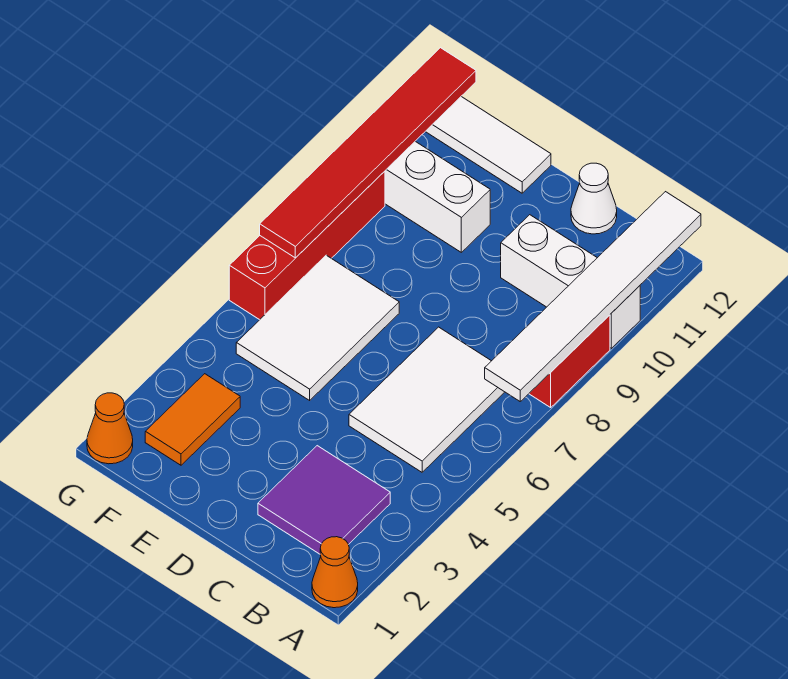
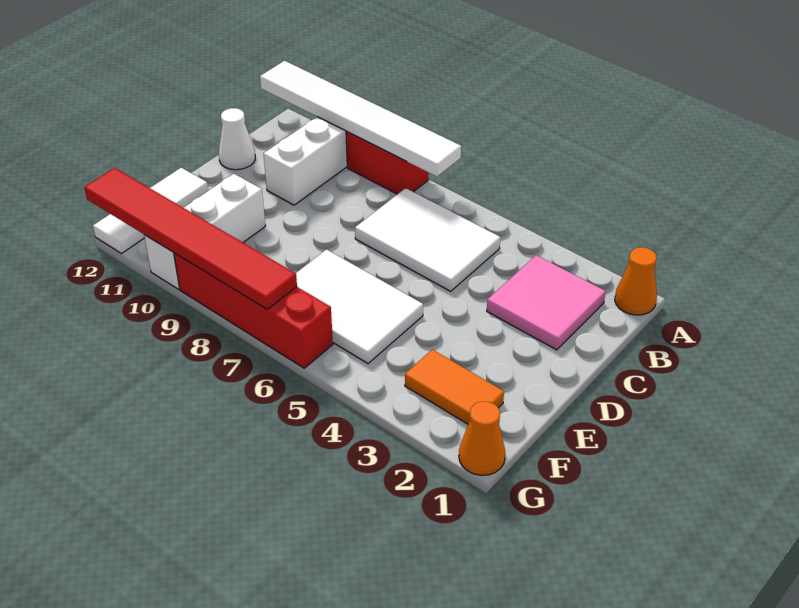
purple 2x2 tile [258,446,390,554] -> pink 2x2 tile [487,255,606,350]

